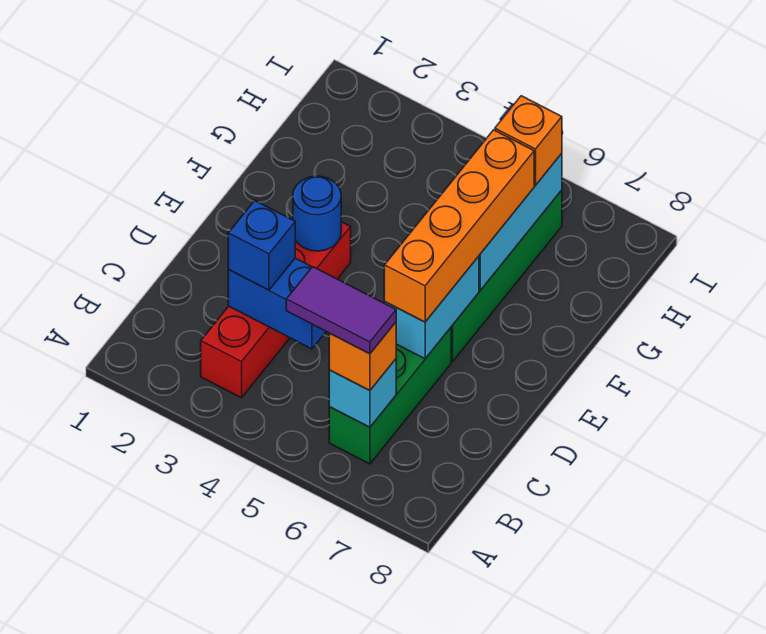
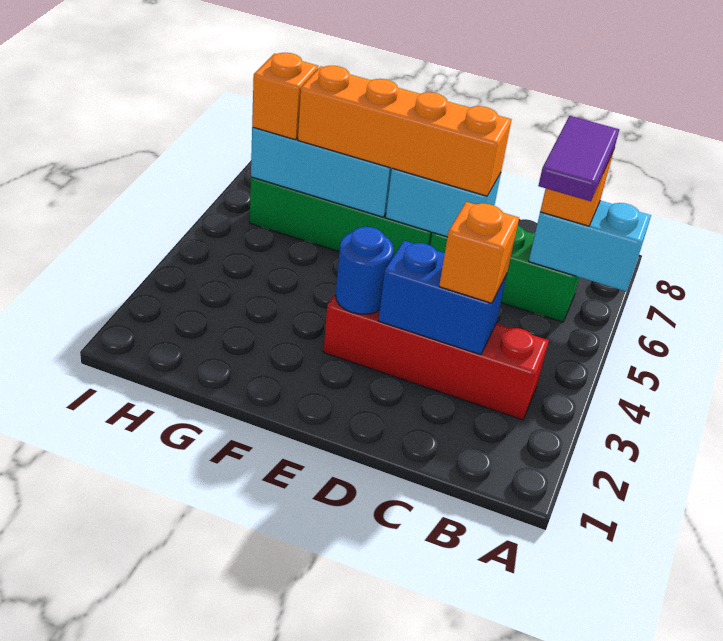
cyan 1x1 brick [329,359,396,427] -> cyan 1x2 brick [529,201,651,291]
blue 1x2 brick [228,258,326,349] -> blue 1x2 brick turned to [378,241,507,355]
blue 1x1 brick [228,201,295,290] -> orange 1x1 brick [439,202,519,303]

